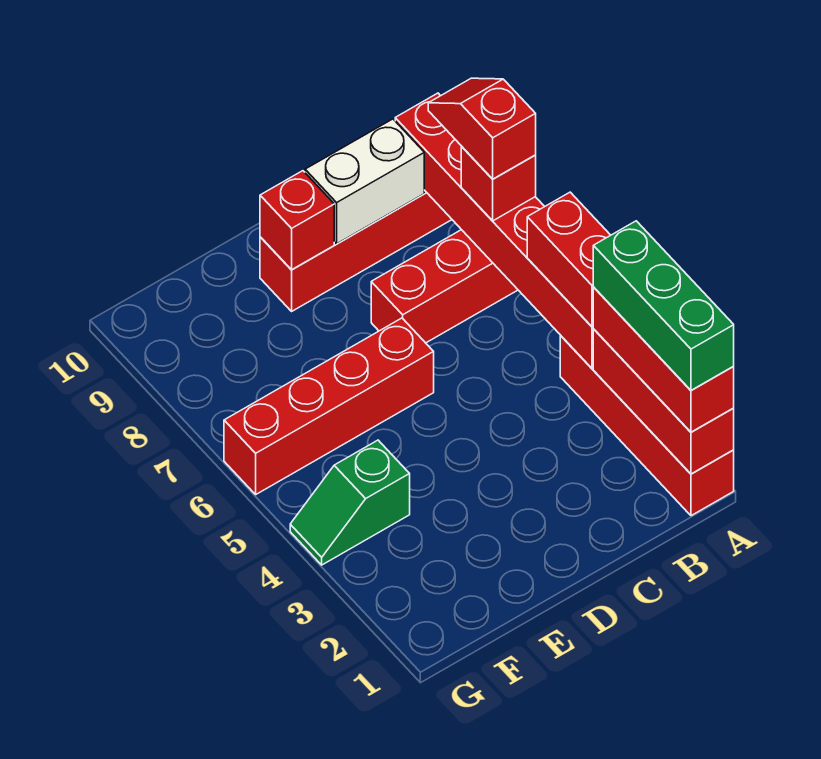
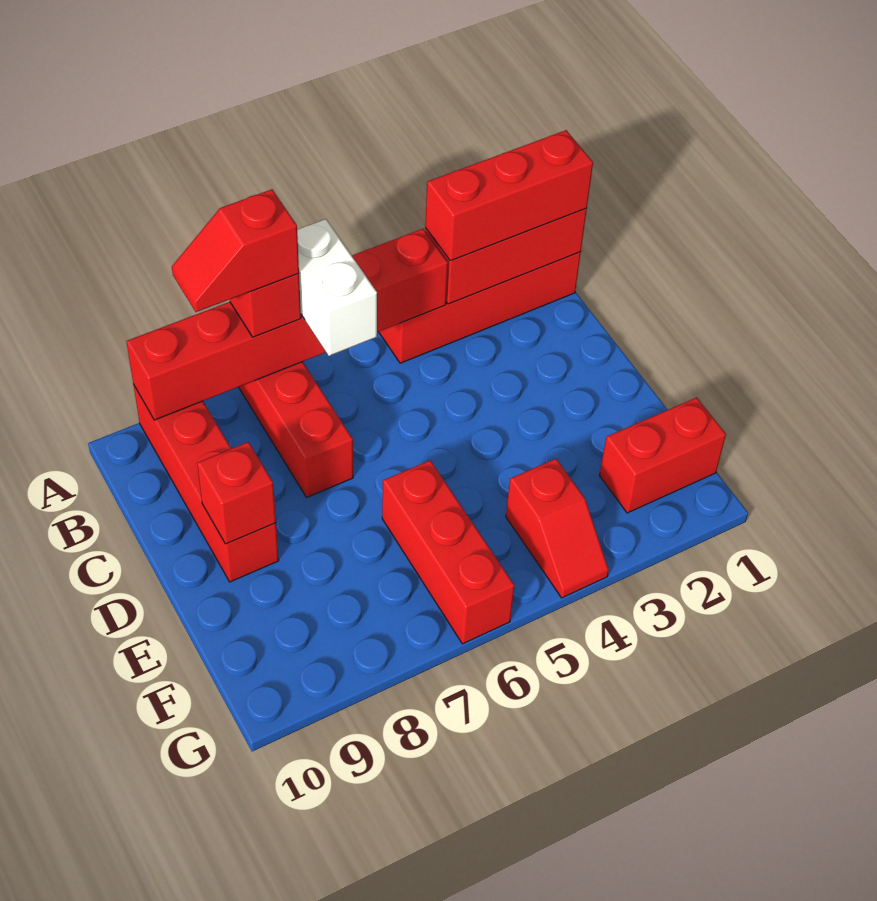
green 1x3 brick [593,221,734,390] -> none
red 1x2 brick [527,192,611,327] -> red 1x2 brick moved to [600,397,726,513]
white 1x2 brick [305,119,424,244] -> white 1x2 brick moved to [297,219,377,356]
red 1x4 brick [224,318,434,494] -> red 1x3 brick [382,460,515,644]
green 1x2 slope [290,440,410,565] -> red 1x2 slope [506,459,609,598]

